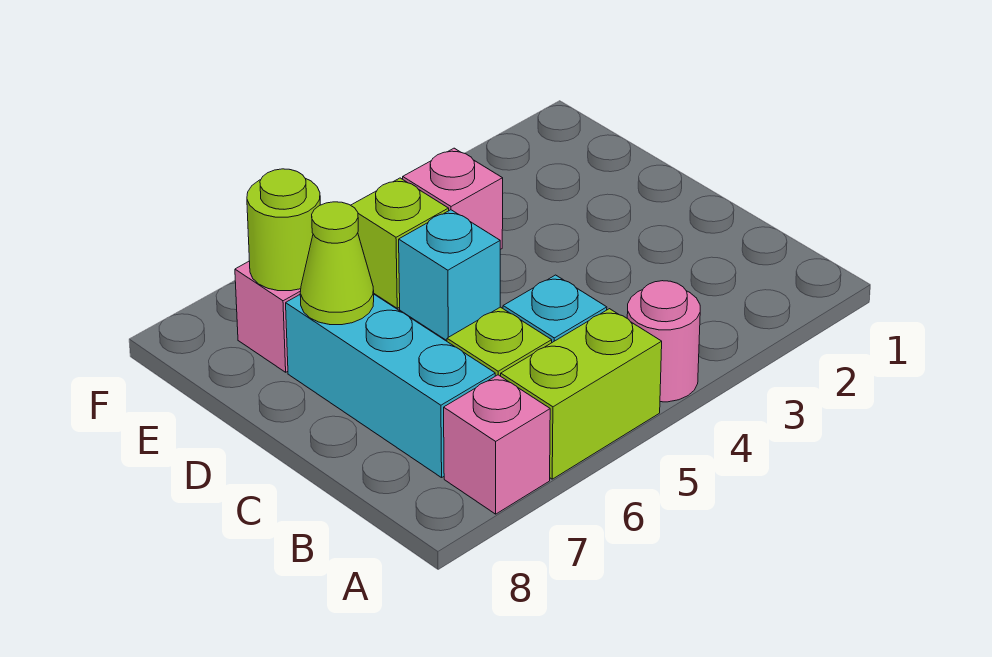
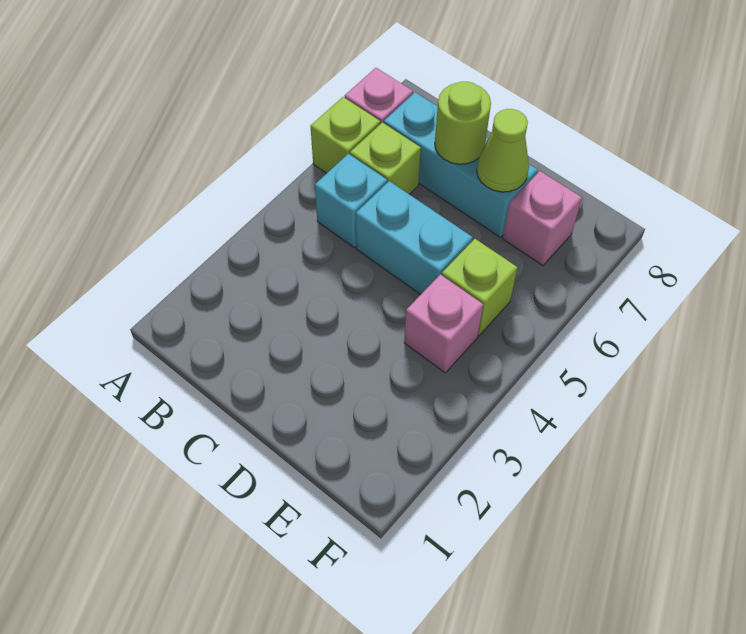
pink 1x1 round brick [627,281,700,402] -> none
lime 1x2 brick [501,309,662,479] -> lime 1x1 brick [311,97,380,173]
cyan 1x1 brick [399,210,500,341] -> cyan 1x2 brick [356,181,473,295]
lime 1x1 round brick [247,169,320,291] -> lime 1x1 round brick moved to [435,82,491,164]

